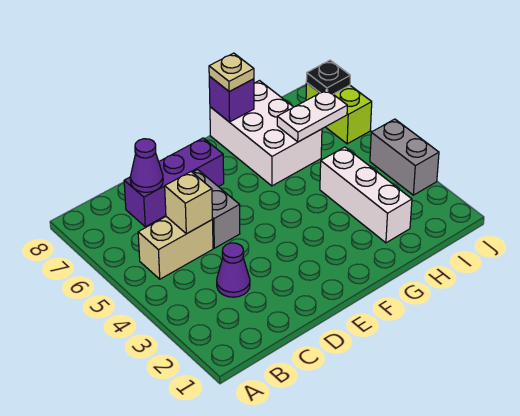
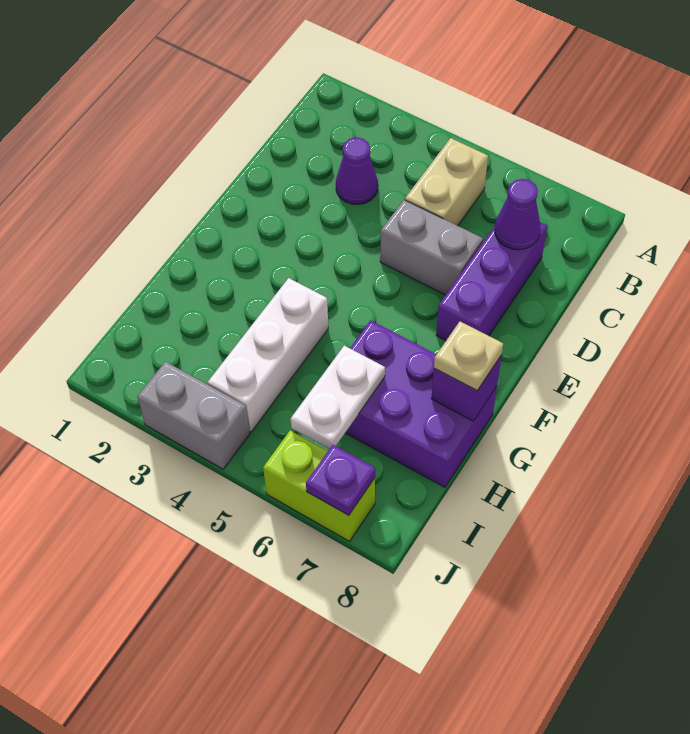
tan 1x1 brick [165,172,212,234] -> none
white 2x3 brick [210,81,322,186] -> purple 2x3 brick [345,320,497,487]
white 1x3 brick [320,147,412,243] -> white 1x3 brick turned to [208,278,328,432]
black 1x1 plate [306,60,350,94] -> purple 1x1 plate [306,445,375,515]

